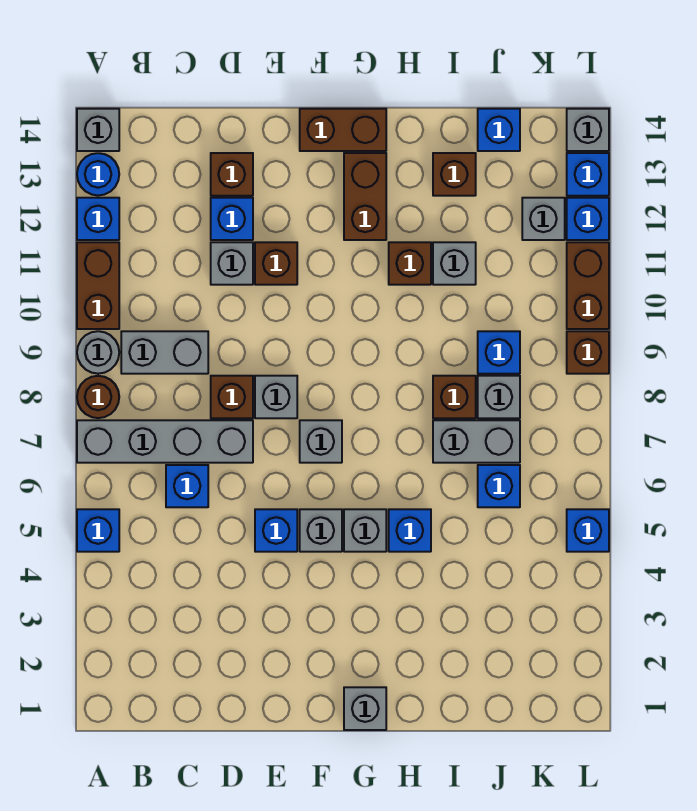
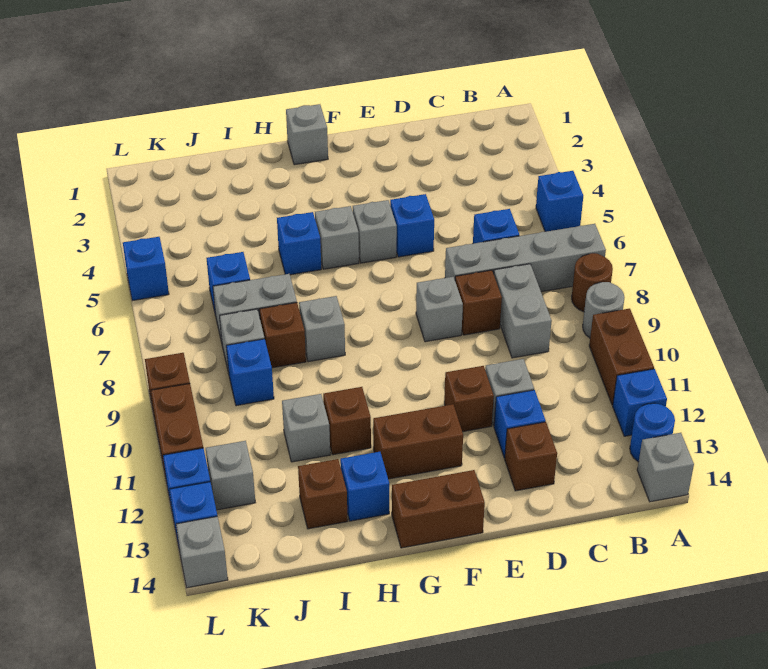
grey 1x2 brick [121,331,208,374] -> grey 1x2 brick turned to [494,264,552,358]
grey 1x1 brick [300,420,342,463] -> grey 1x1 brick moved to [299,296,345,362]
brown 1x2 brick [344,153,386,240] -> brown 1x2 brick turned to [373,404,463,479]
blue 1x1 brick [478,109,520,151] -> blue 1x1 brick moved to [340,452,389,521]

